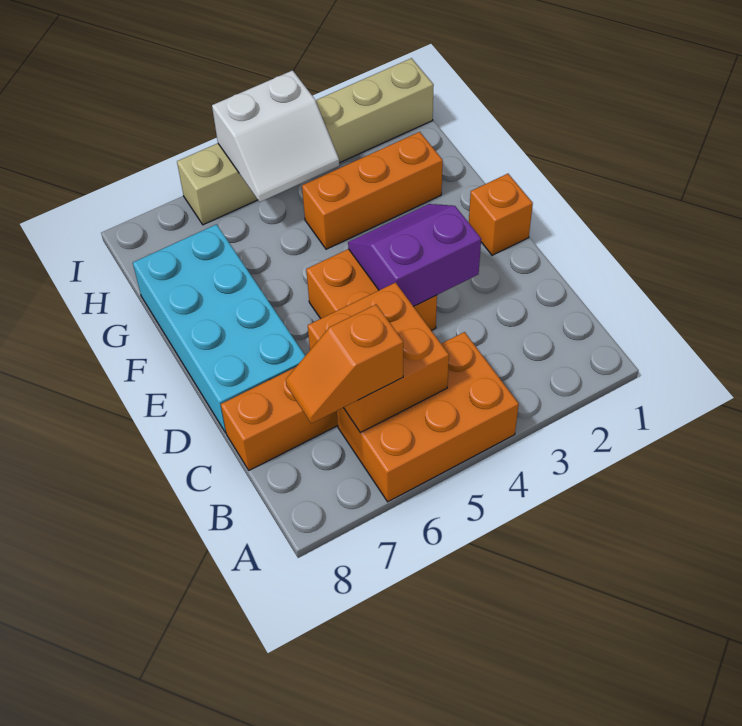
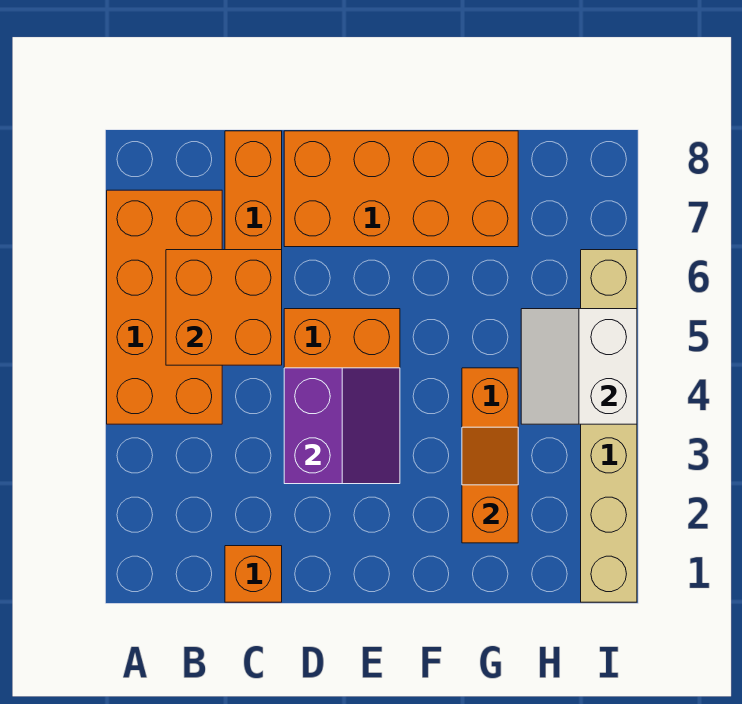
orange 2x3 brick [337,332,519,502] -> orange 2x4 brick [107,190,222,424]
orange 1x2 slope [286,305,403,423] -> orange 1x2 slope moved to [462,427,518,543]
cyan 2x4 brick [133,224,305,433] -> orange 2x4 brick [284,131,518,247]
orange 1x1 brick [469,174,533,255] -> orange 1x1 brick moved to [225,546,282,602]

